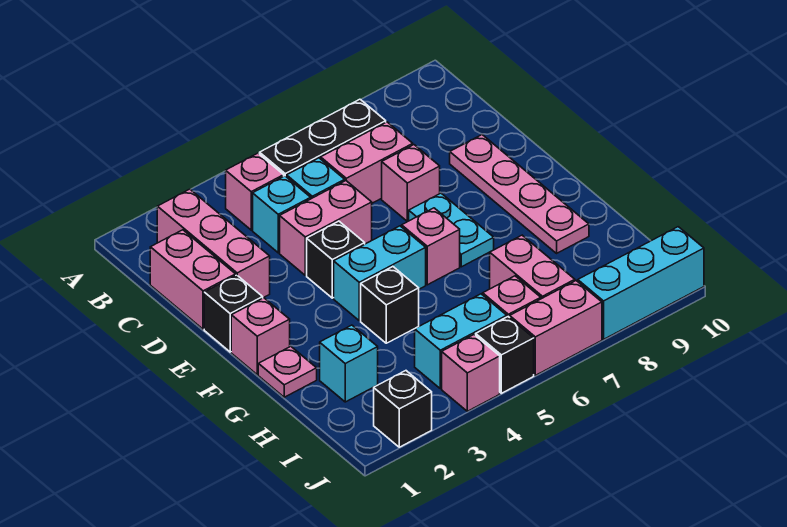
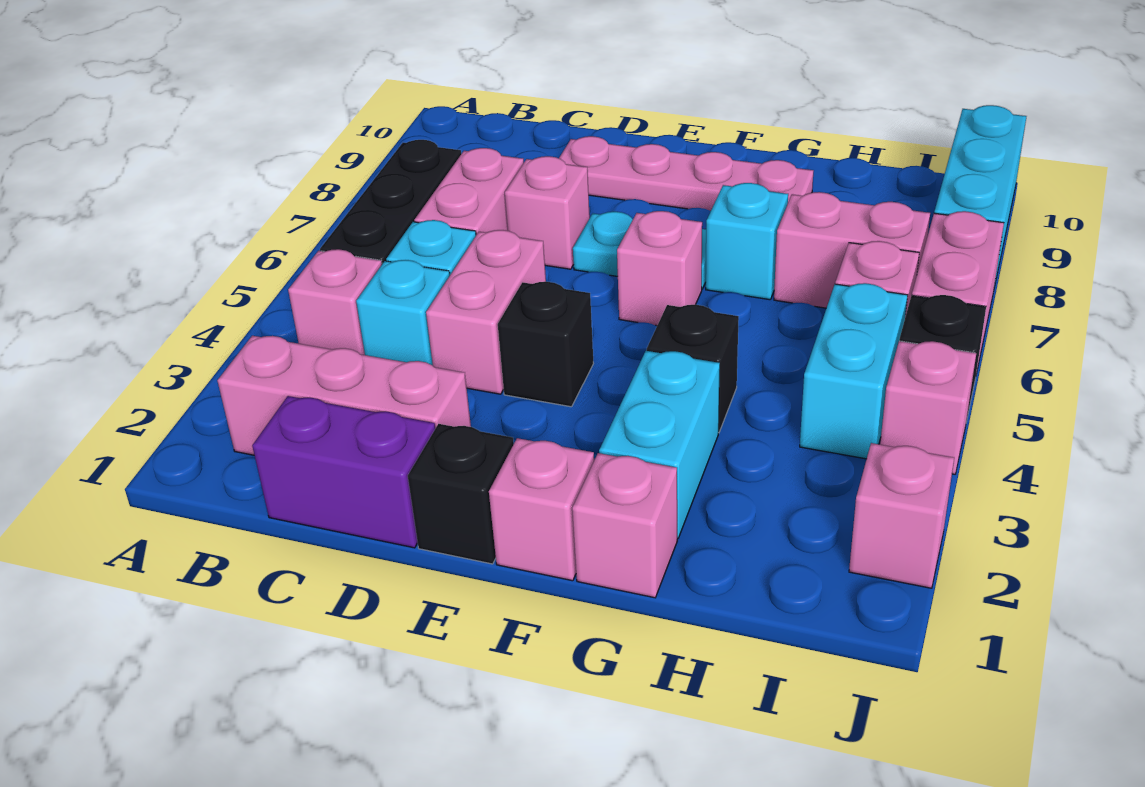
pink 1x2 brick [150,230,236,329] -> purple 1x2 brick [252,396,435,548]
cyan 1x2 brick [334,226,426,321] -> cyan 1x2 brick moved to [599,351,720,538]
pink 1x1 plate [258,346,317,397] -> pink 1x1 brick [572,453,677,598]
cyan 1x1 brick [320,325,378,402] -> cyan 1x1 brick moved to [706,183,788,300]
black 1x1 brick [374,371,432,447] -> pink 1x1 brick [849,443,954,588]

